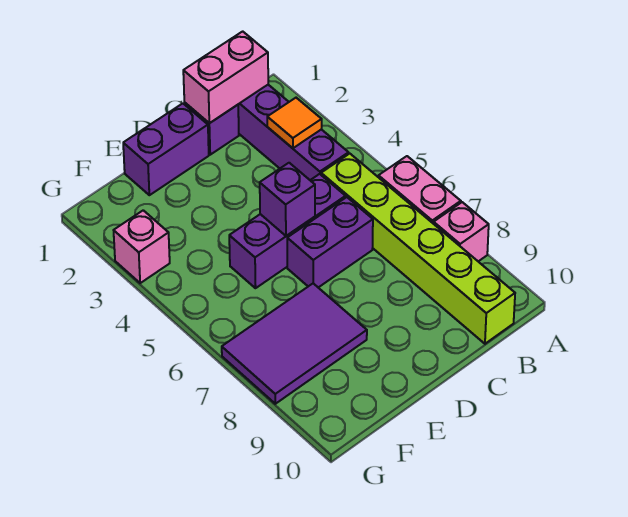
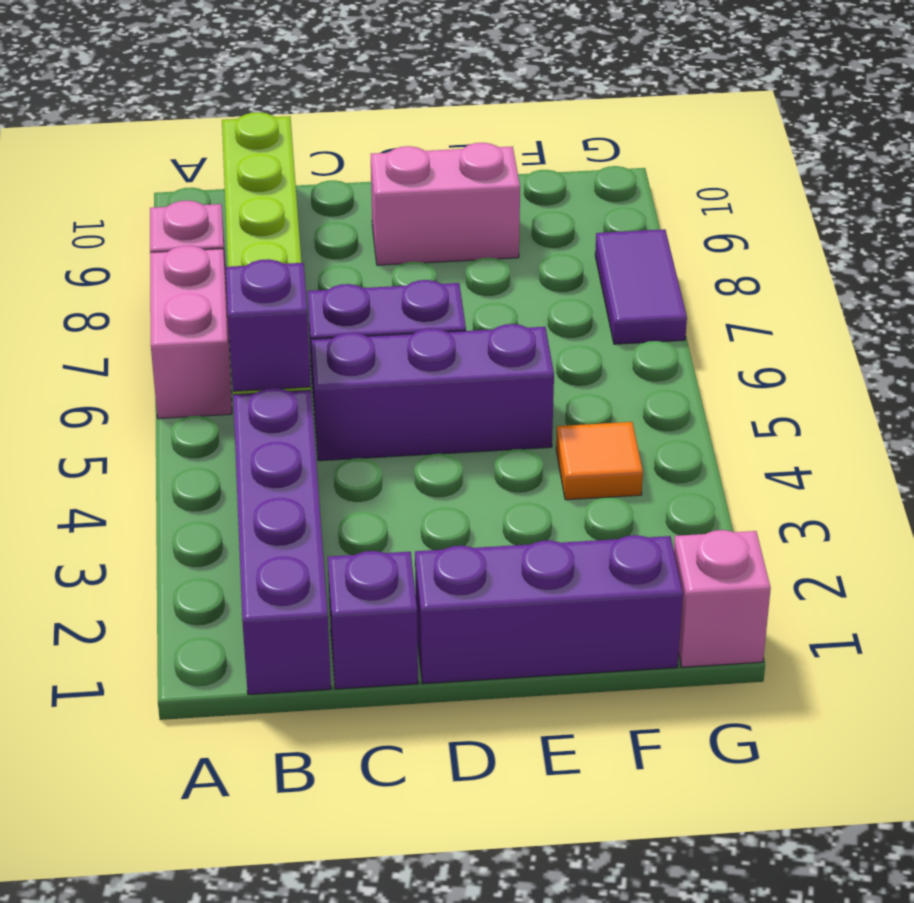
pink 1x2 brick [183,31,268,123] -> pink 1x2 brick moved to [371,143,520,265]
orange 1x1 tile [267,98,322,148] -> orange 1x1 tile moved to [556,422,643,500]
purple 1x2 brick [123,103,209,195] -> purple 1x3 brick [415,535,683,684]
purple 1x1 brick [260,163,315,236] -> purple 1x1 brick moved to [226,259,311,391]
purple 2x3 tile [222,283,367,404] -> purple 1x2 tile [595,229,687,344]
pink 1x1 brick [114,210,170,283] -> pink 1x1 brick moved to [674,530,771,667]

